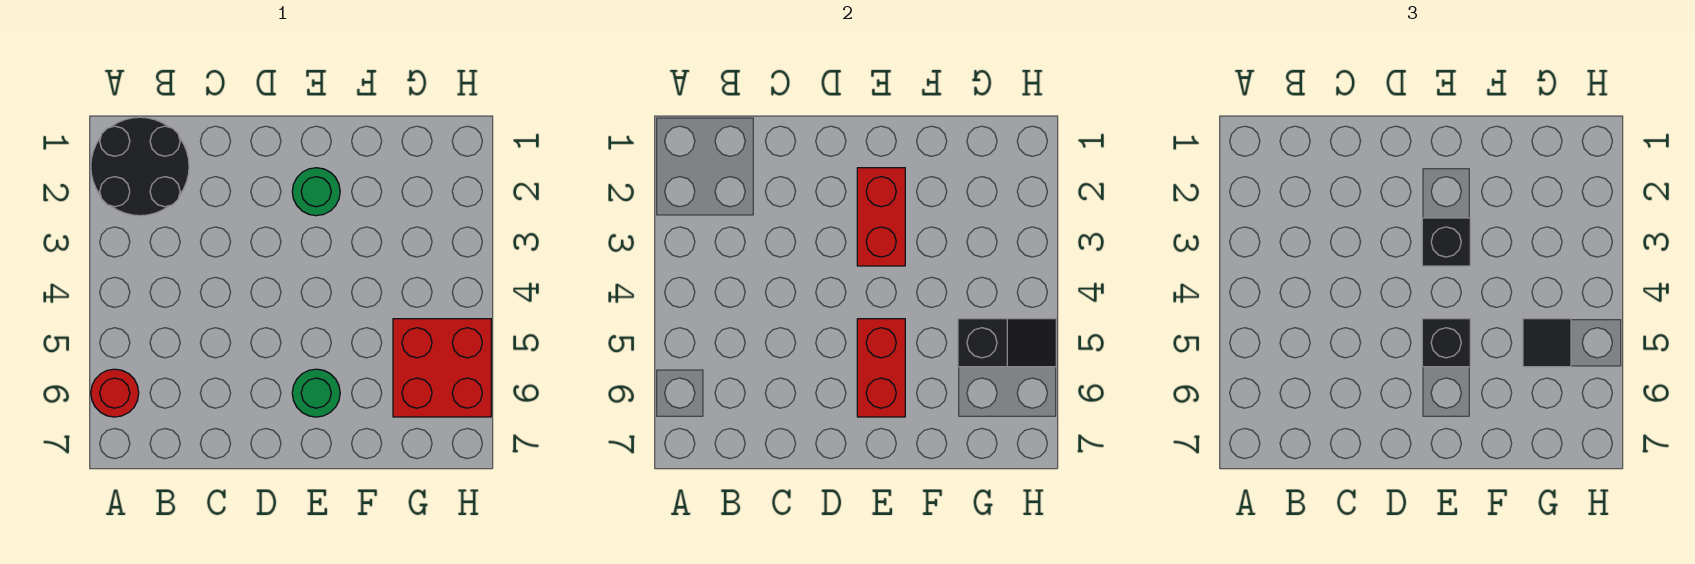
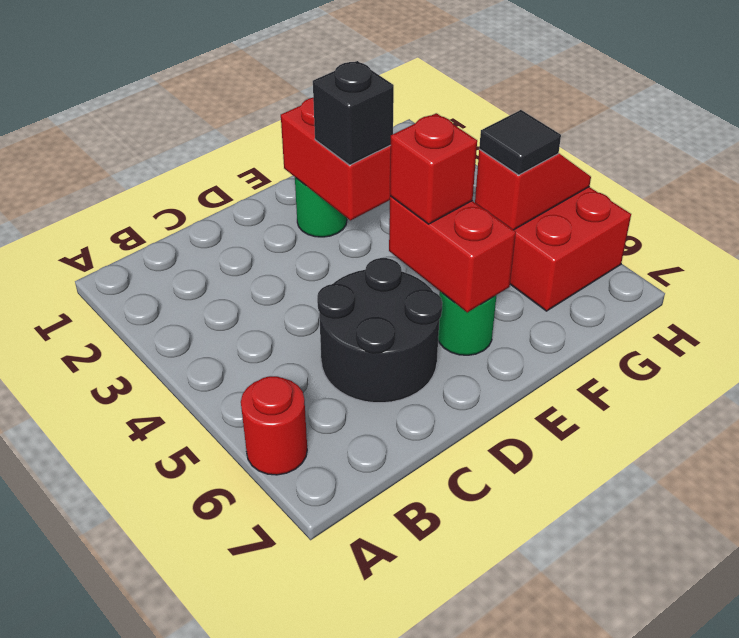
black 2x2 round brick [91,117,189,216] -> black 2x2 round brick moved to [317,258,442,403]
black 1x1 brick [1422,319,1470,367] -> red 1x1 brick [390,113,477,224]
black 1x2 slope [958,319,1056,367] -> red 1x2 slope [475,149,591,230]

